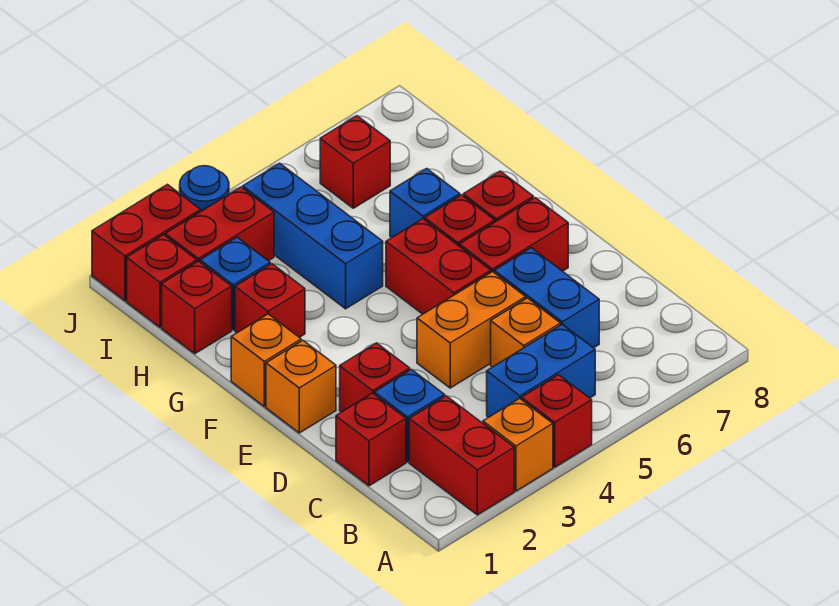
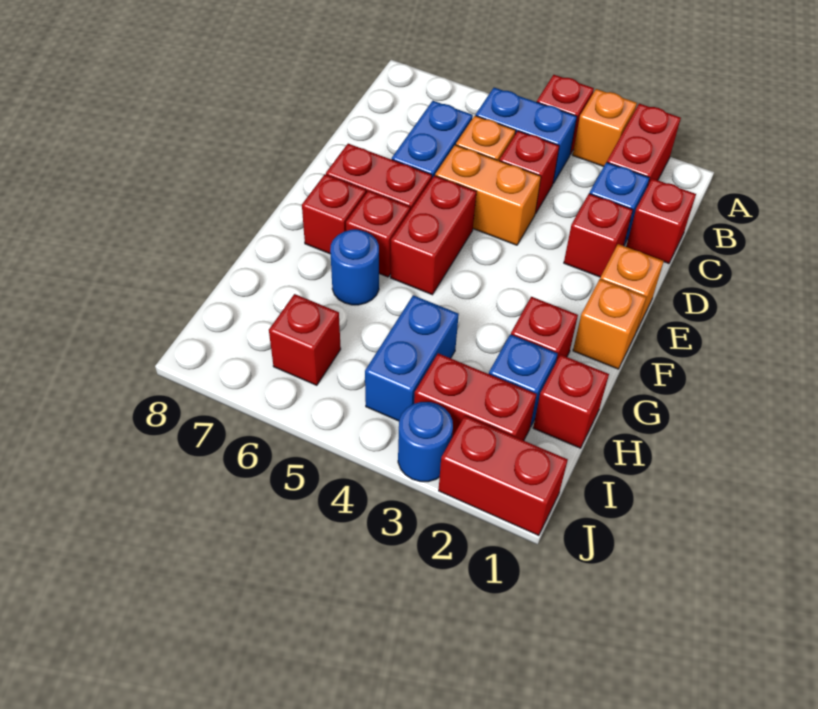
blue 1x3 brick [243,163,383,309] -> blue 1x2 brick [365,295,459,421]
blue 1x1 brick [390,169,460,237] -> blue 1x1 round brick [330,229,379,305]
red 1x1 brick [127,235,197,327] -> red 1x1 brick moved to [499,131,559,214]

